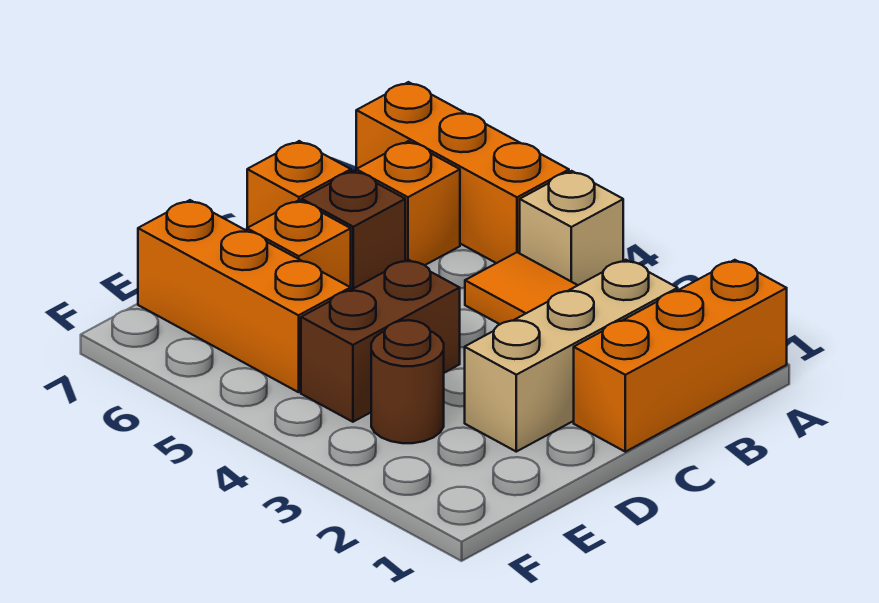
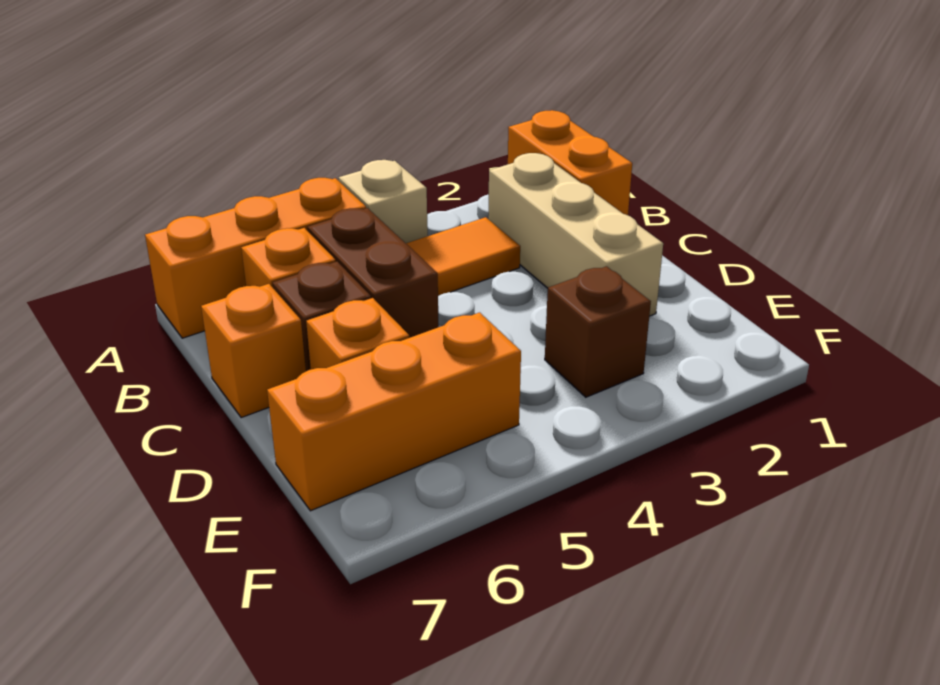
orange 1x3 brick [574,260,787,452] -> orange 1x2 brick [508,110,632,215]
brown 1x2 brick [301,259,460,422] -> brown 1x2 brick moved to [308,208,439,338]
brown 1x1 round brick [371,320,444,443] -> brown 1x1 brick [545,266,651,397]

